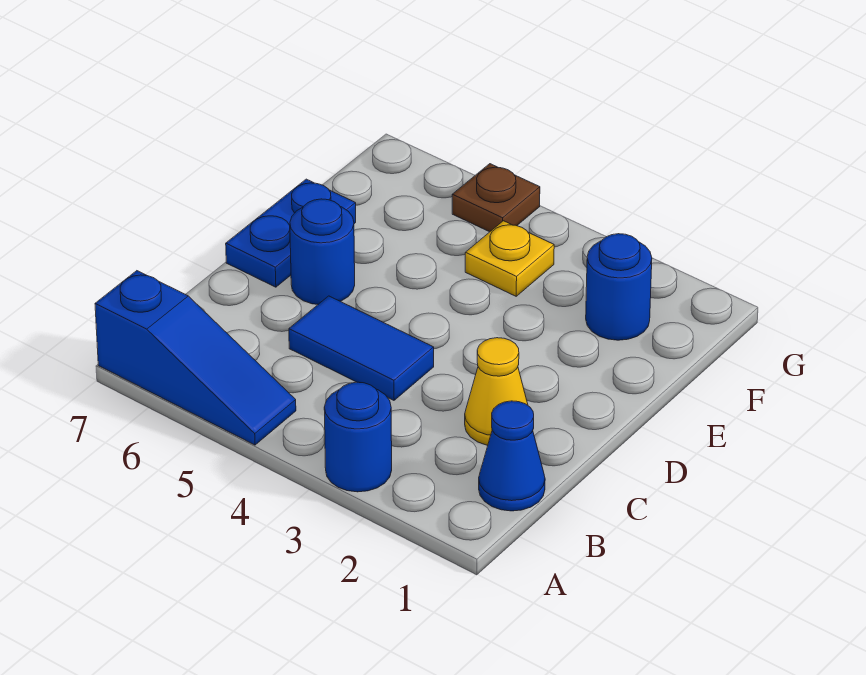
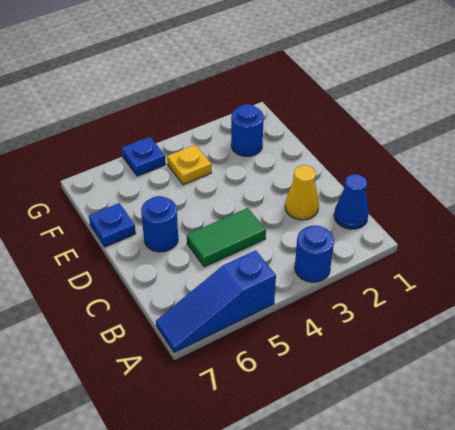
blue 1x3 slope [95,271,296,445] -> blue 1x3 slope turned to [156,250,276,353]
blue 1x2 tile [289,296,434,400] -> green 1x2 tile [187,208,266,267]
blue 1x2 plate [226,179,356,287] -> blue 1x1 plate [89,203,136,247]
brown 1x1 plate [452,164,540,232] -> blue 1x1 plate [122,137,166,176]

